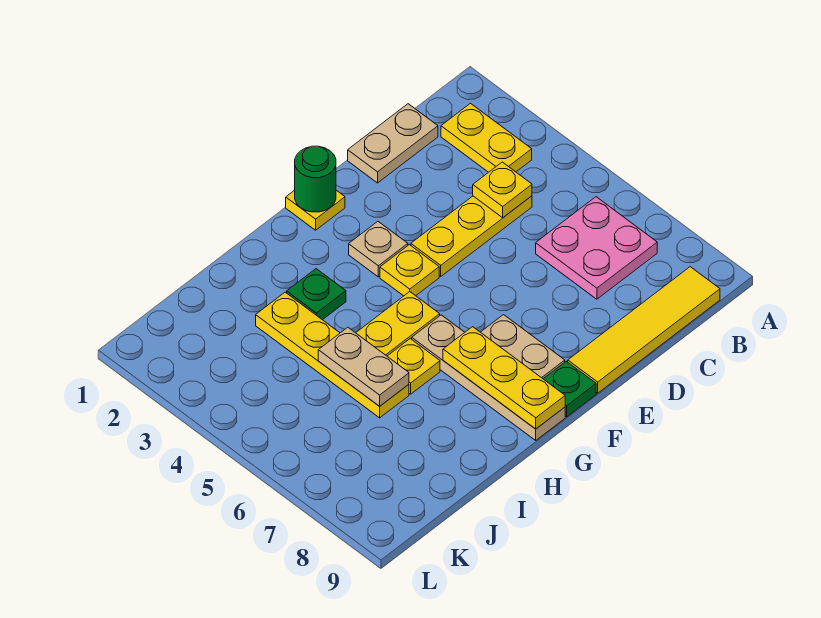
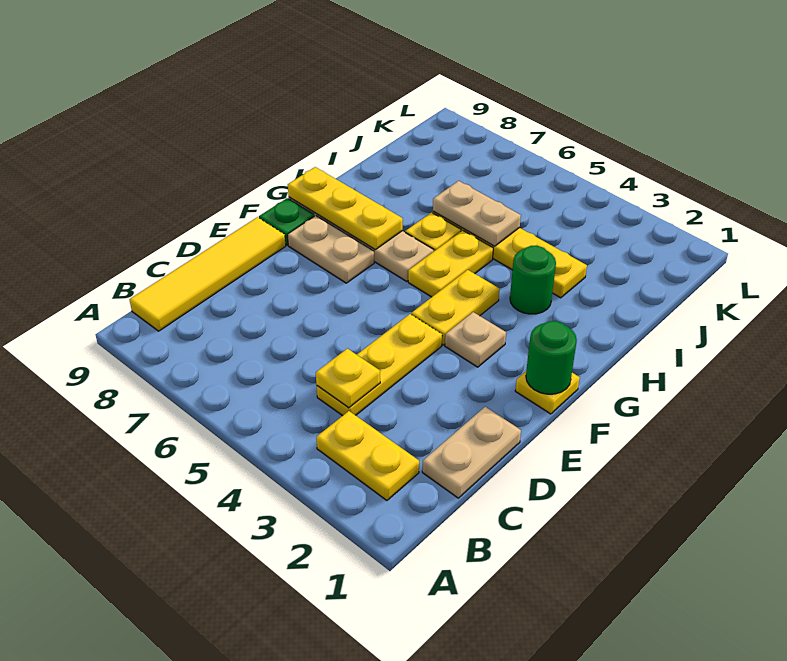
pink 2x2 plate [536,197,657,299] -> none
yellow 1x1 plate [380,245,439,296] -> yellow 1x2 plate [412,270,500,345]
green 1x1 plate [287,269,346,320] -> green 1x1 round brick [510,246,556,314]

